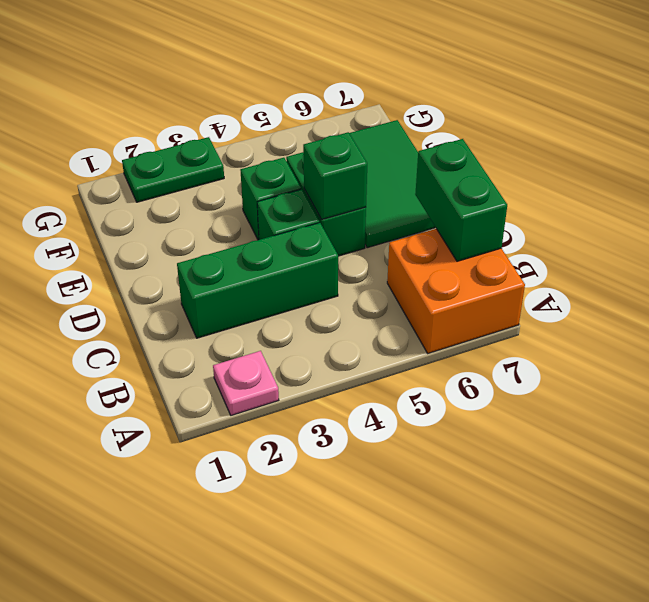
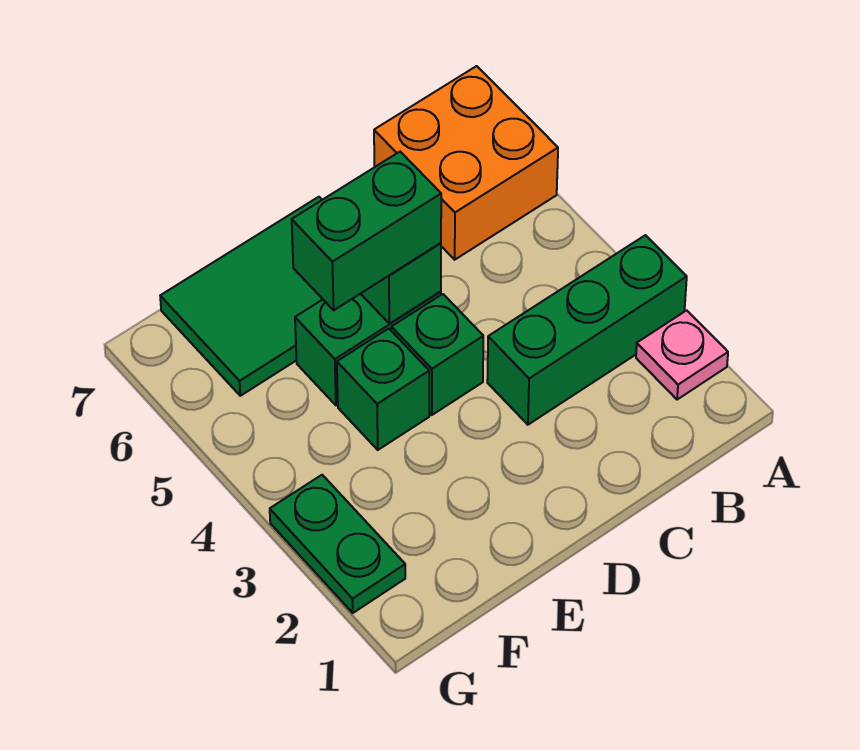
green 1x2 brick [415,139,507,261] -> green 1x2 brick moved to [292,152,441,310]
green 1x3 brick [177,223,338,338] -> green 1x3 brick turned to [487,235,687,425]

